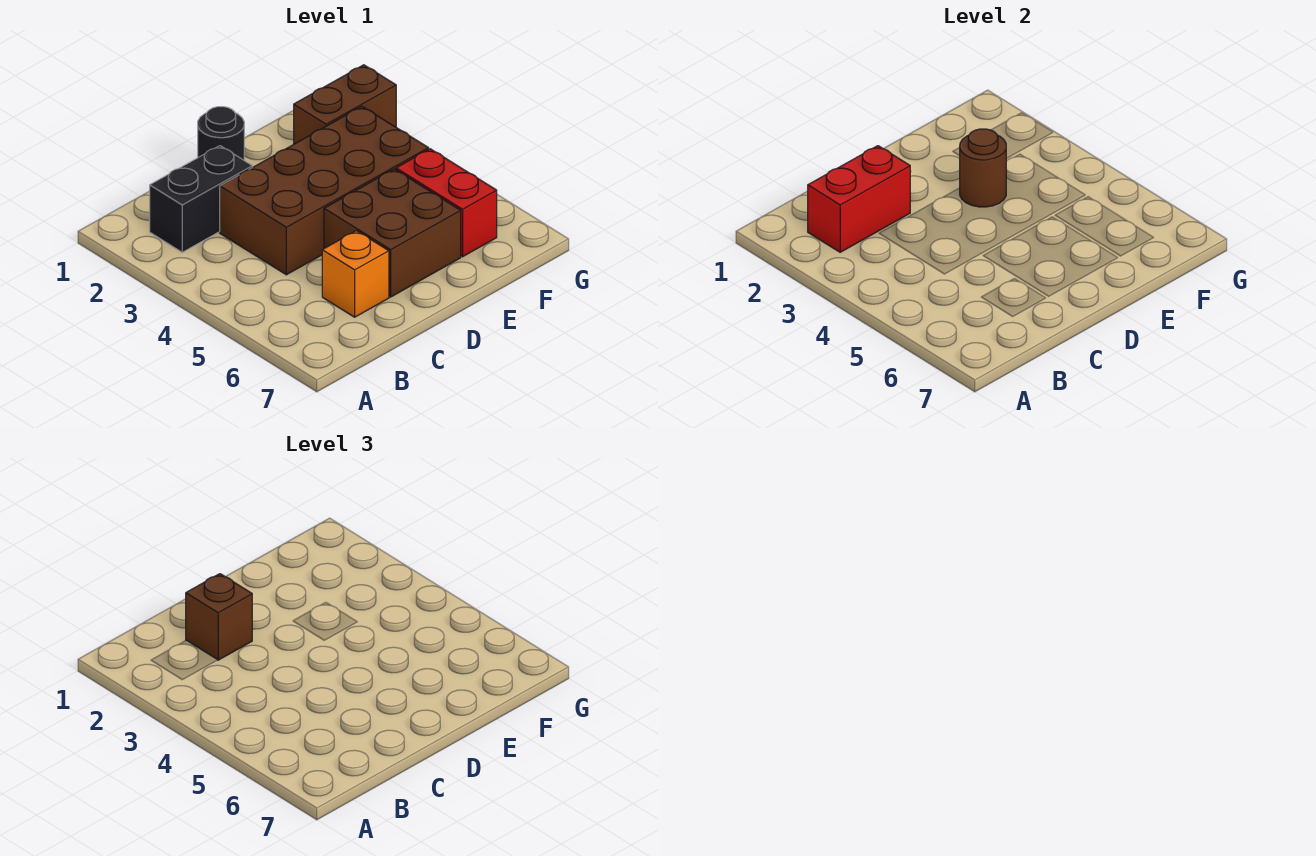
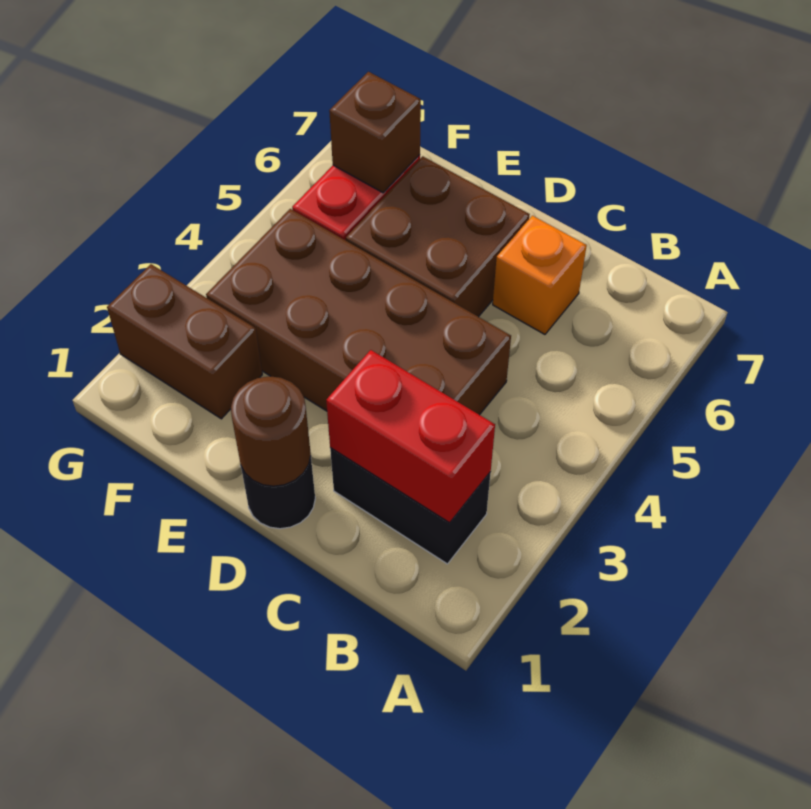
brown 1x1 brick [186,574,252,660] -> brown 1x1 brick moved to [329,72,421,193]
brown 1x1 round brick [960,129,1006,207] -> brown 1x1 round brick moved to [231,376,311,486]

